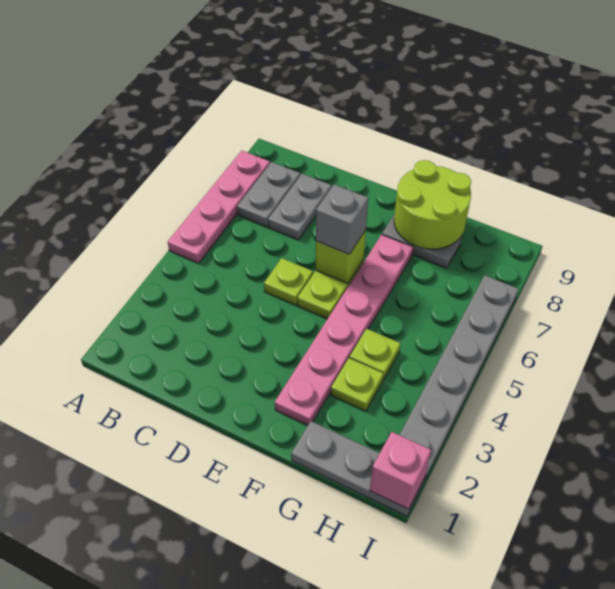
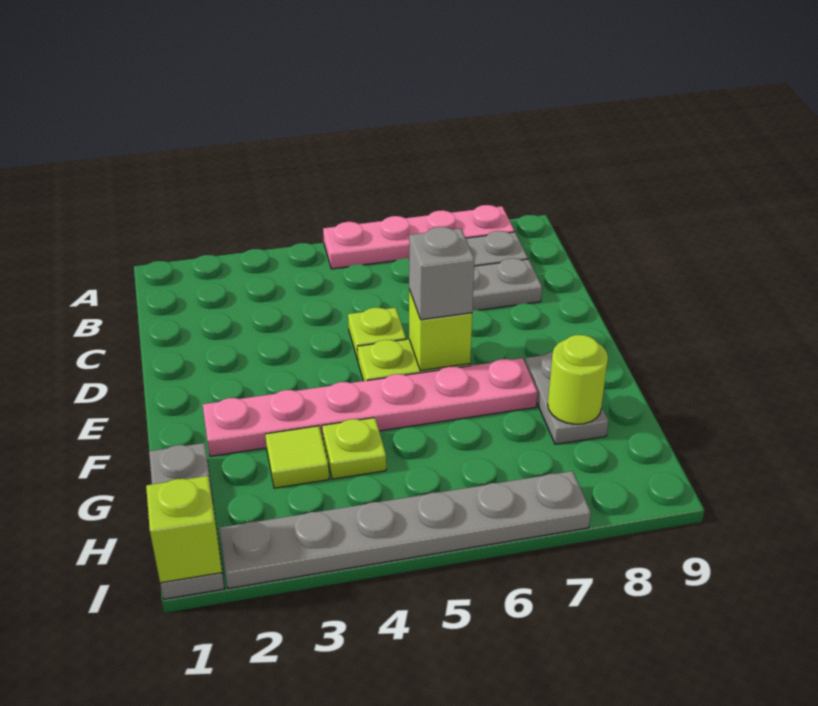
lime 2x2 round brick [394,160,471,249] -> lime 1x1 round brick [548,335,608,424]
lime 1x1 plate [331,358,384,411] -> lime 1x1 tile [265,426,329,488]
pink 1x1 brick [370,432,431,509] -> lime 1x1 brick [146,476,222,583]

